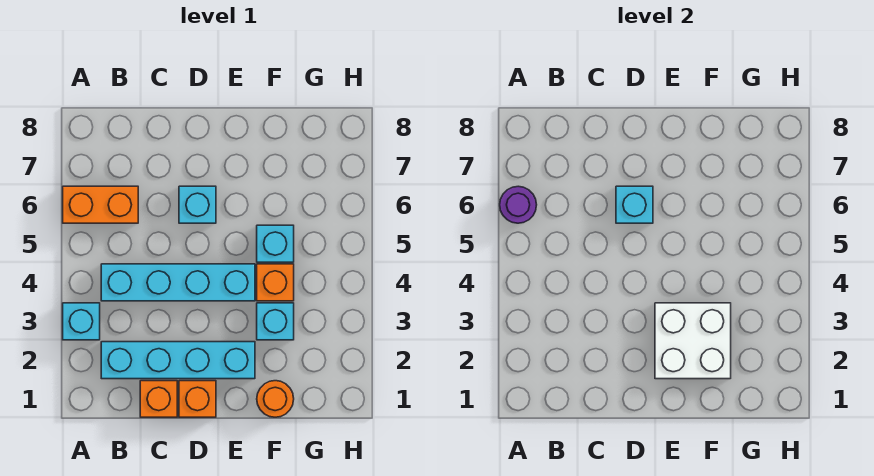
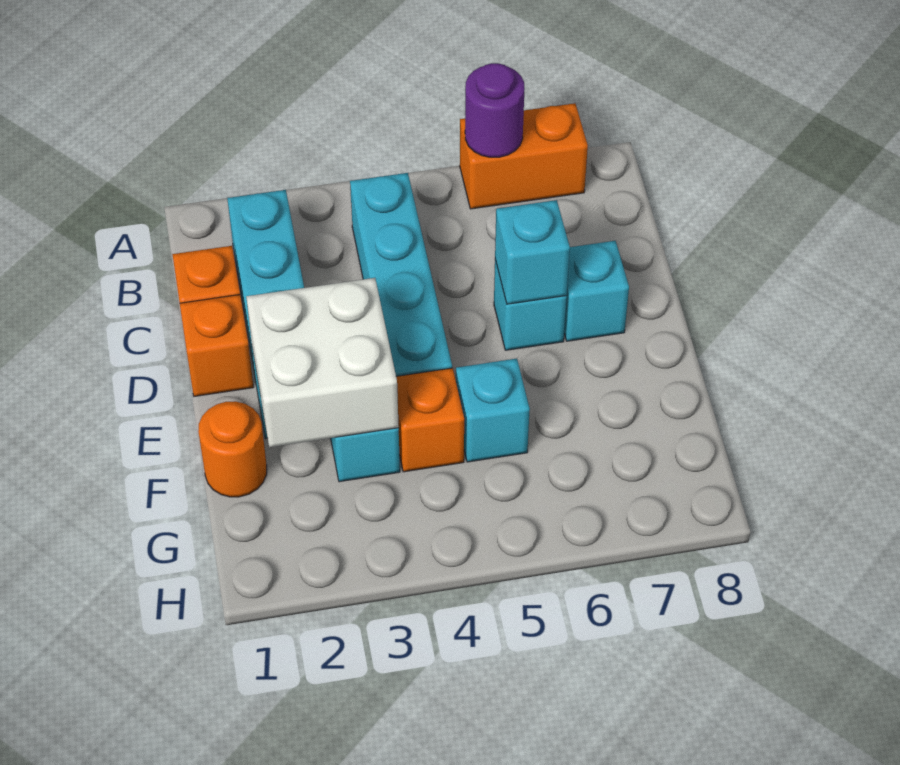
cyan 1x1 brick [63,303,100,340] -> cyan 1x1 brick moved to [564,241,629,341]
orange 1x2 brick [63,186,138,223] -> orange 1x2 brick turned to [460,103,588,209]

